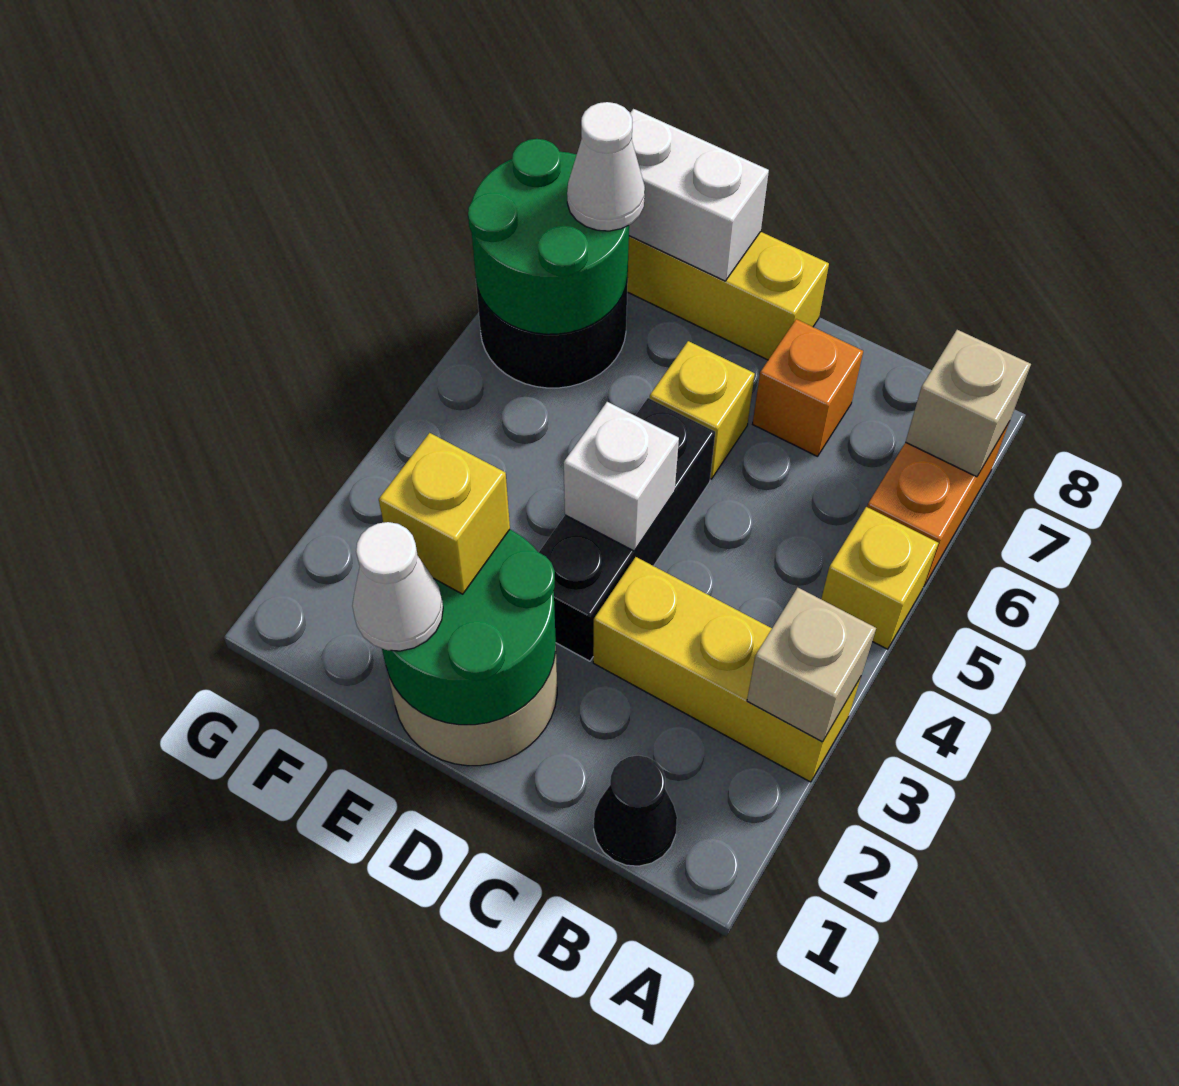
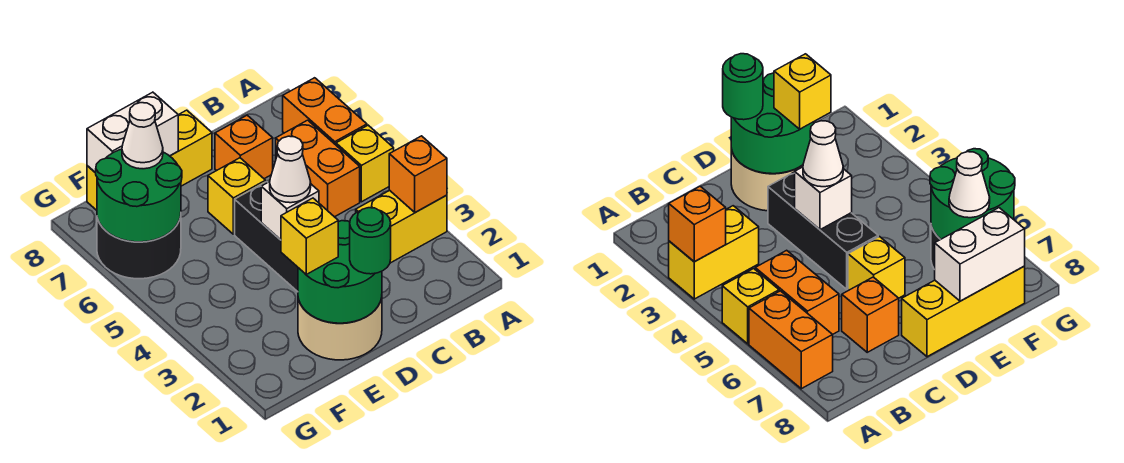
yellow 1x3 brick [593,557,861,782] -> yellow 1x2 brick [356,190,447,263]
tan 1x1 brick [747,588,876,742] -> orange 1x1 brick [389,136,447,212]
tan 1x1 brick [906,330,1031,477] -> none
black 1x1 cone [594,756,677,866] -> none
none -> orange 1x2 brick [276,120,360,217]
none -> green 1x1 round brick [350,208,391,274]
white 1x1 cone [352,522,443,651] -> white 1x1 cone moved to [270,136,311,203]

